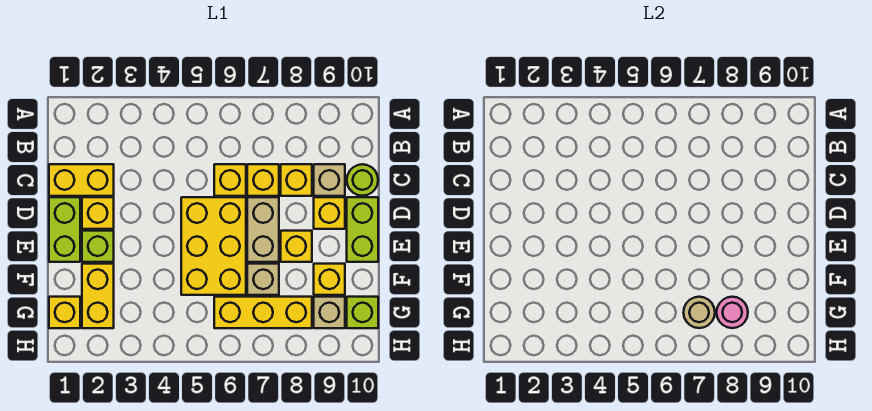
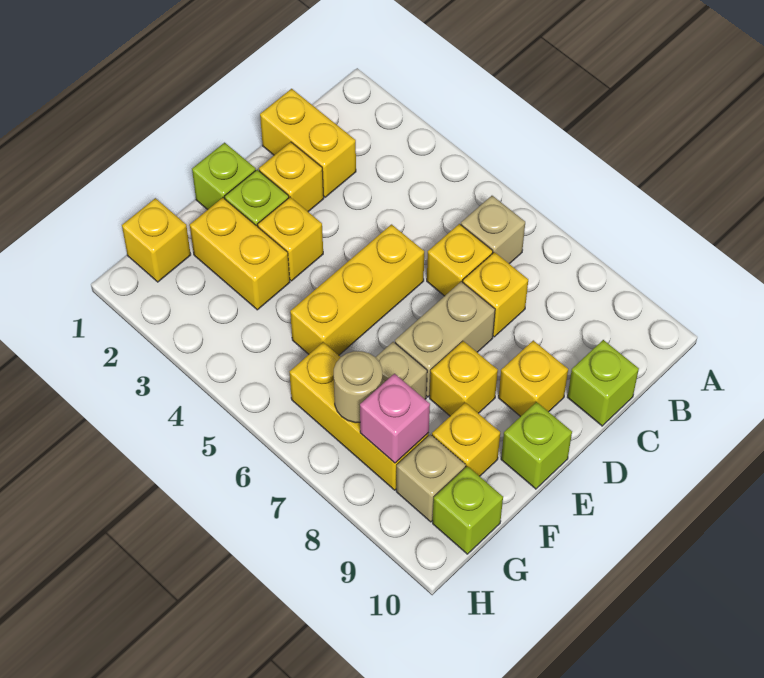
yellow 1x1 brick [281,164,312,196] -> yellow 1x1 brick moved to [258,197,323,281]
tan 1x1 brick [314,164,345,196] -> tan 1x1 brick moved to [461,196,525,264]
lime 1x1 round brick [347,164,378,196] -> lime 1x1 brick [567,340,639,426]
lime 1x2 brick [49,197,80,262] -> lime 1x1 brick [192,143,256,210]
yellow 2x3 brick [181,197,246,295] -> yellow 1x3 brick [290,224,424,355]
lime 1x2 brick [347,197,378,262] -> lime 1x1 brick [501,402,572,489]
yellow 1x2 brick [82,264,114,328] -> yellow 1x2 brick turned to [190,198,290,310]
pink 1x1 round brick [717,297,748,328] -> pink 1x1 brick [360,374,430,463]

